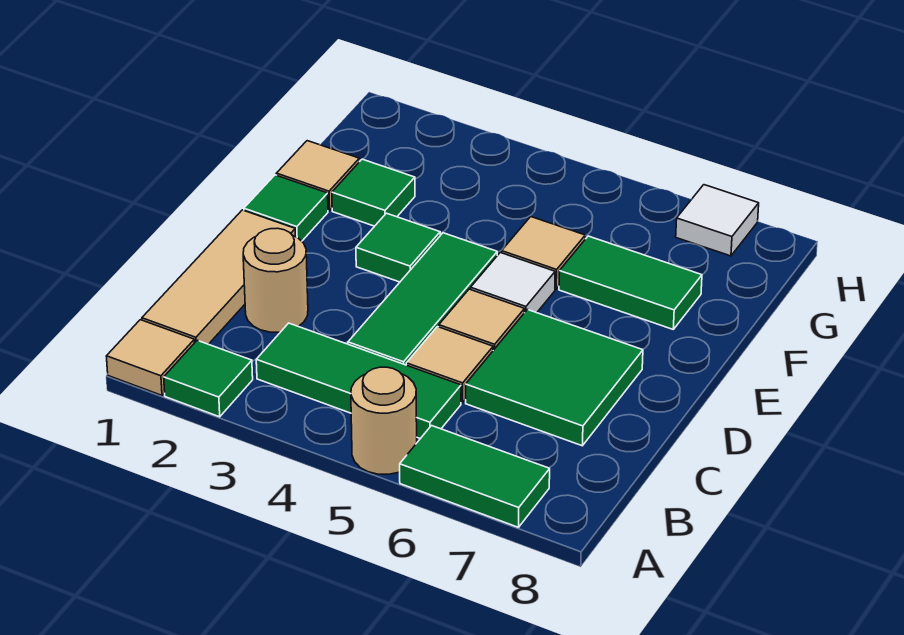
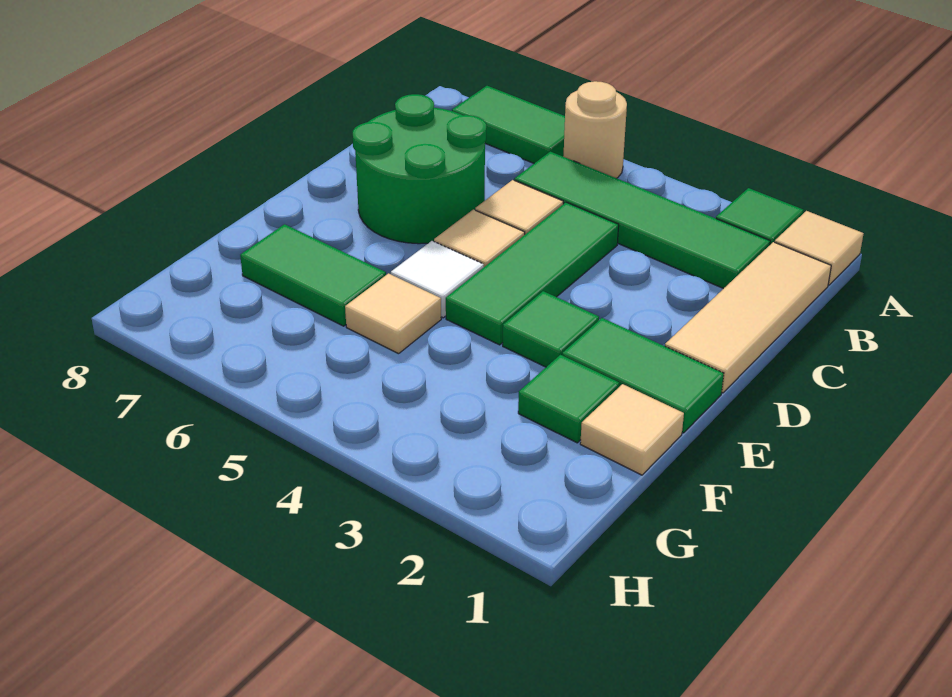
green 1x3 tile [256,323,461,439] -> green 1x4 tile [514,152,770,289]
tan 1x1 round brick [243,228,308,332] -> none
green 2x2 tile [466,310,643,446] -> green 2x2 round brick [353,94,486,244]
green 1x1 tile [244,175,328,241] -> green 1x2 tile [562,318,724,433]
white 1x1 tile [676,185,759,256] -> none

